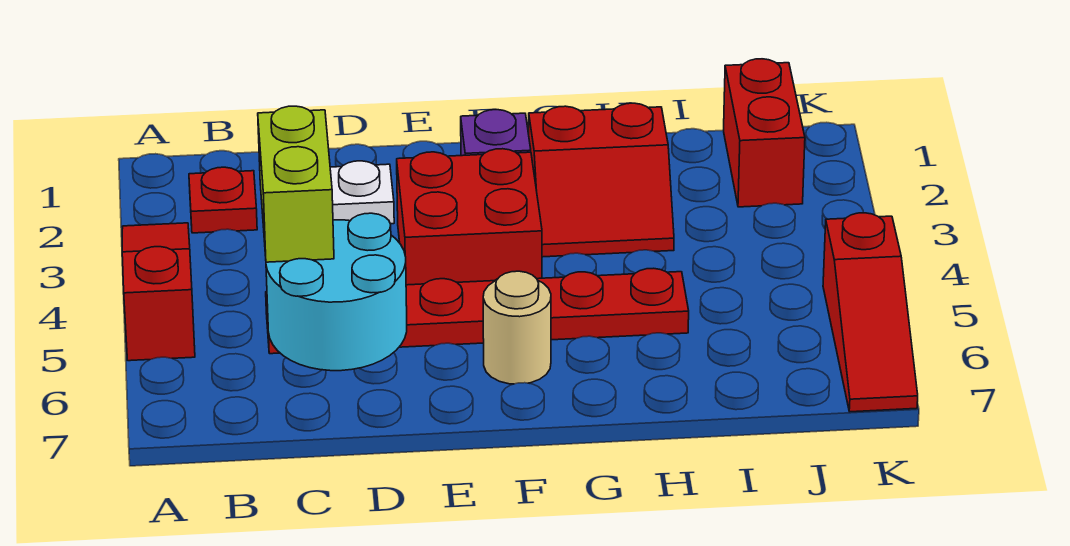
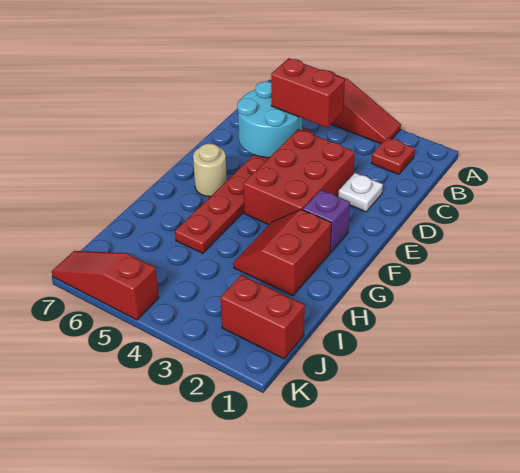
lime 1x2 brick [258,106,334,262] -> red 1x2 brick [271,58,345,128]
red 2x2 brick [397,149,542,285] -> red 2x3 brick [243,129,355,225]

